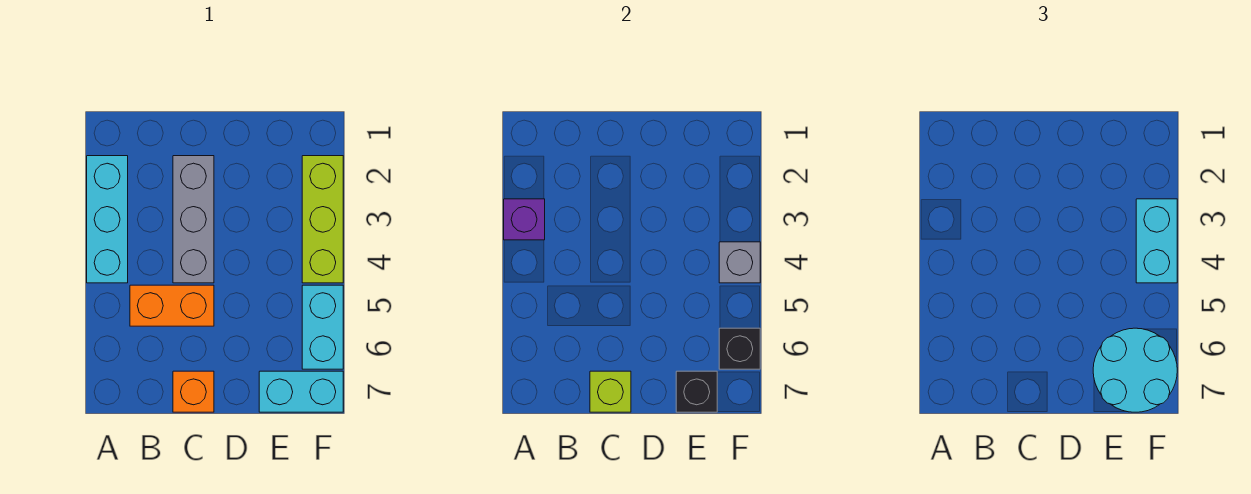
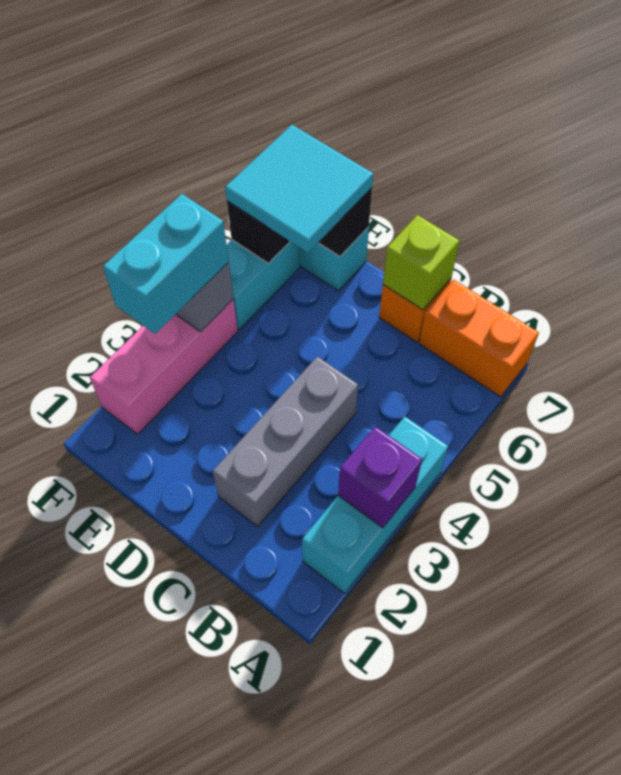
orange 1x2 brick [130,285,214,326] -> orange 1x2 brick moved to [419,279,539,397]
cyan 2x2 round brick [1093,328,1177,412] -> cyan 2x2 tile [225,125,373,253]
lime 1x3 brick [302,156,343,283] -> pink 1x3 brick [90,299,238,434]

